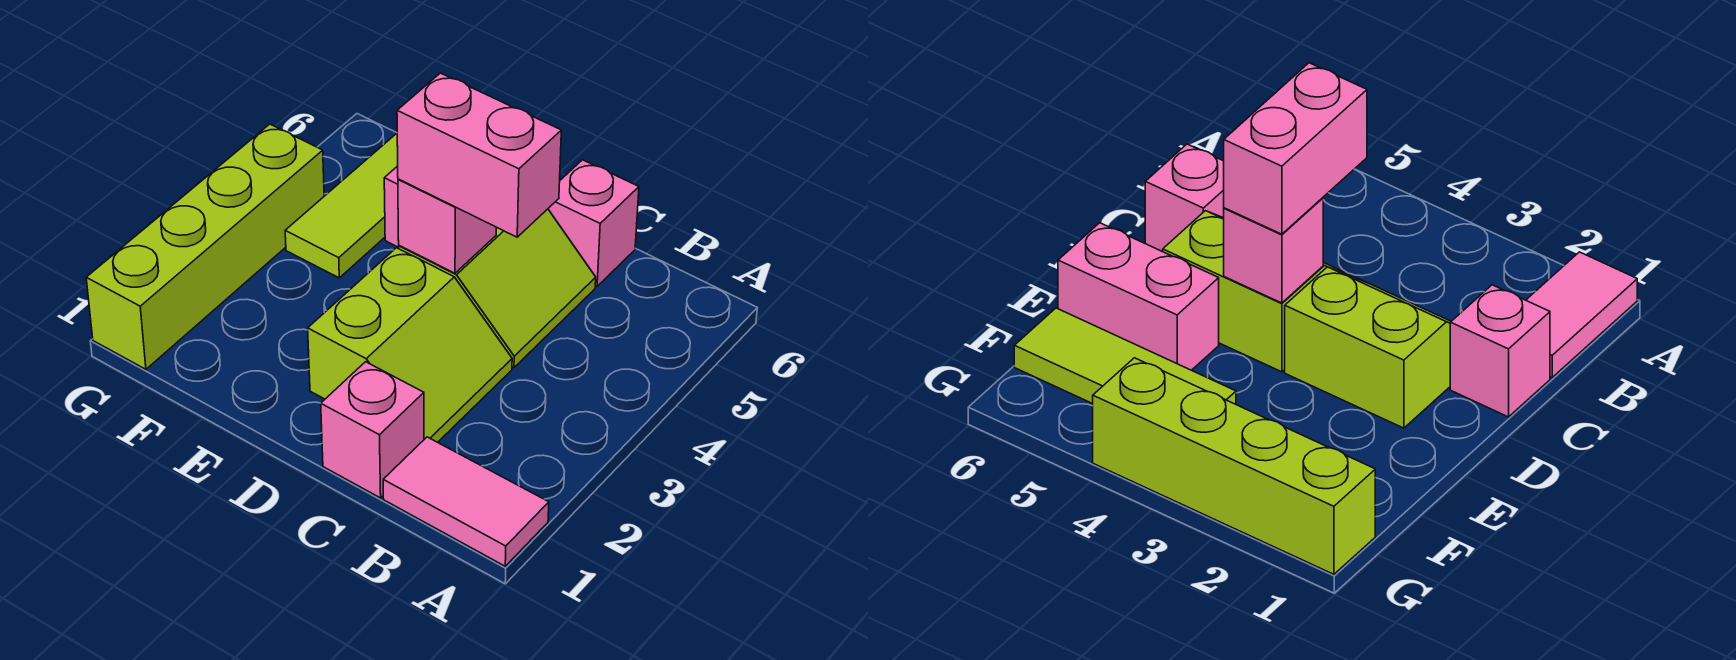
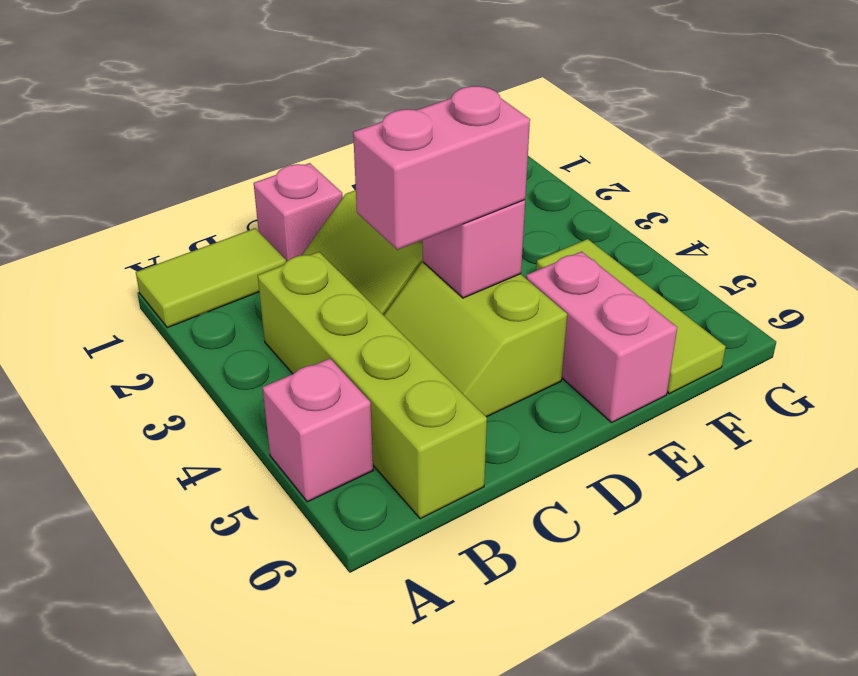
pink 1x2 tile [383,437,549,566] -> lime 1x2 tile [136,228,286,328]
pink 1x1 brick [548,160,639,286] -> pink 1x1 brick moved to [263,359,373,502]
lime 1x4 brick [86,124,324,369] -> lime 1x4 brick moved to [258,252,487,519]

